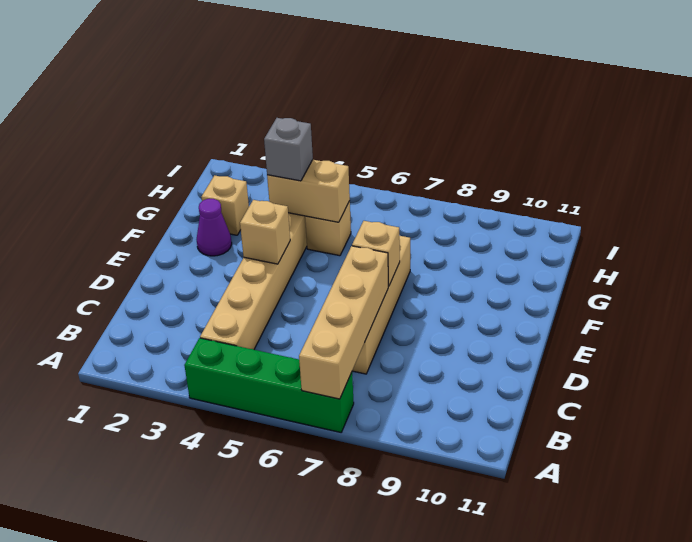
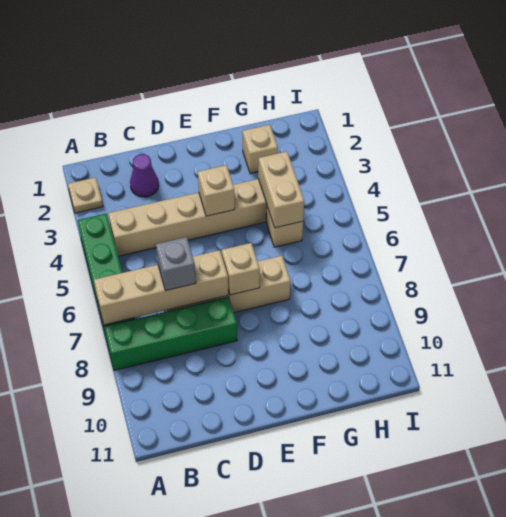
none -> tan 1x1 plate [68,177,103,213]
none -> green 1x4 brick [104,297,237,370]
purple 1x1 cone [197,199,232,256] -> purple 1x1 cone moved to [130,154,159,197]
grey 1x1 brick [264,118,313,181] -> grey 1x1 brick moved to [156,237,196,291]

